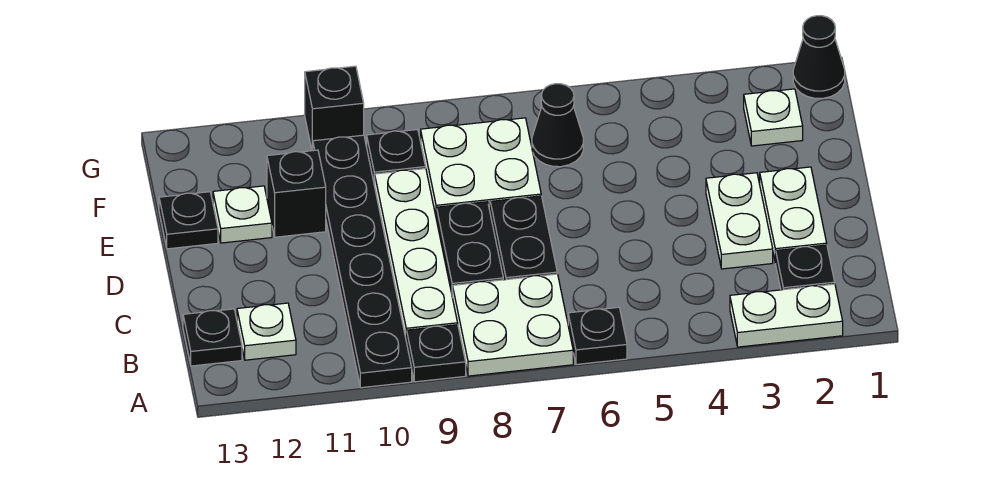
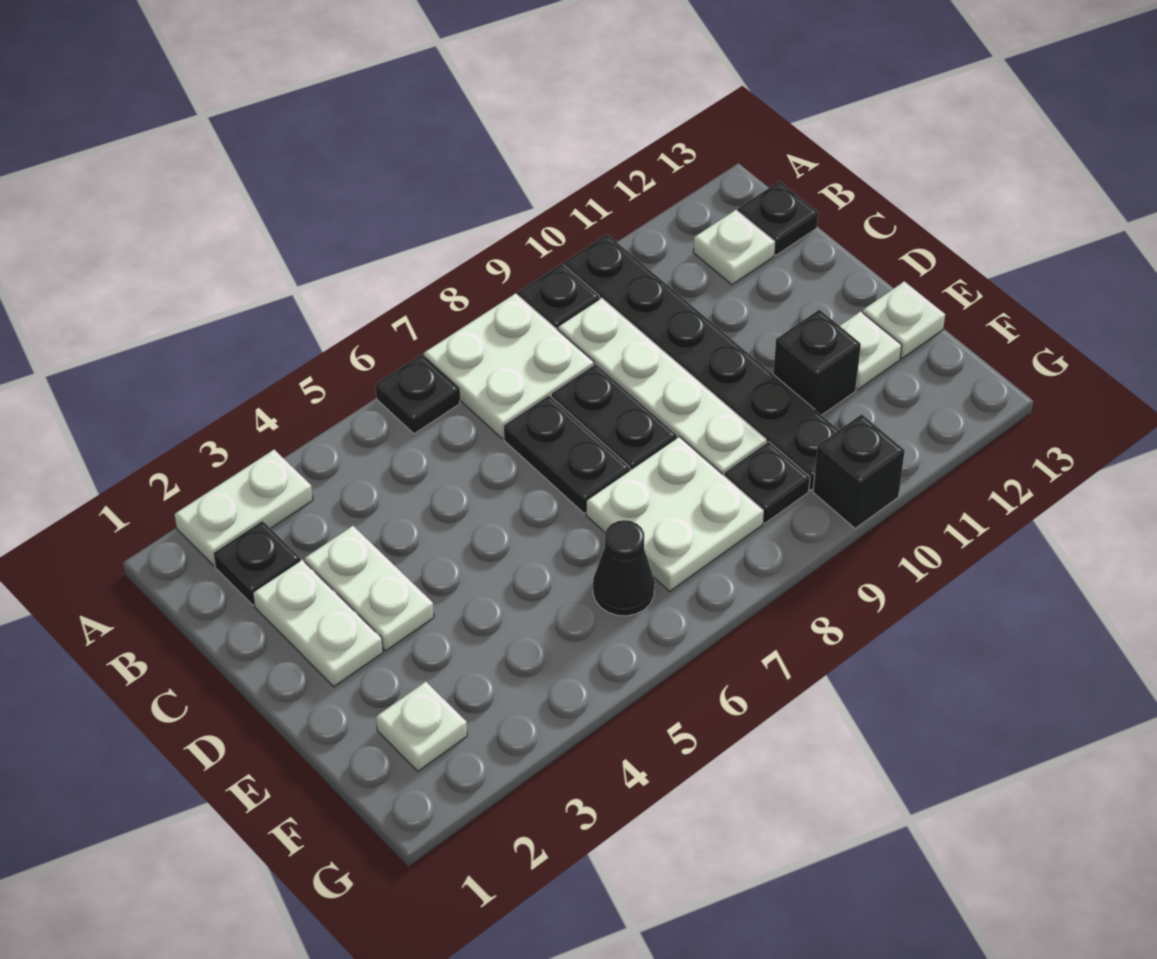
black 1x1 plate [159,192,218,249] -> white 1x1 plate [863,281,945,359]
black 1x1 cone [793,16,845,98] -> none

